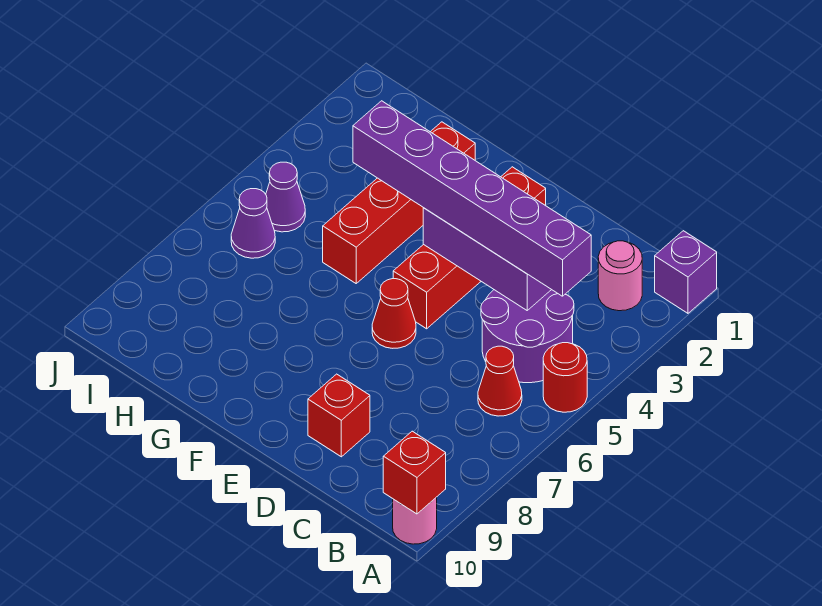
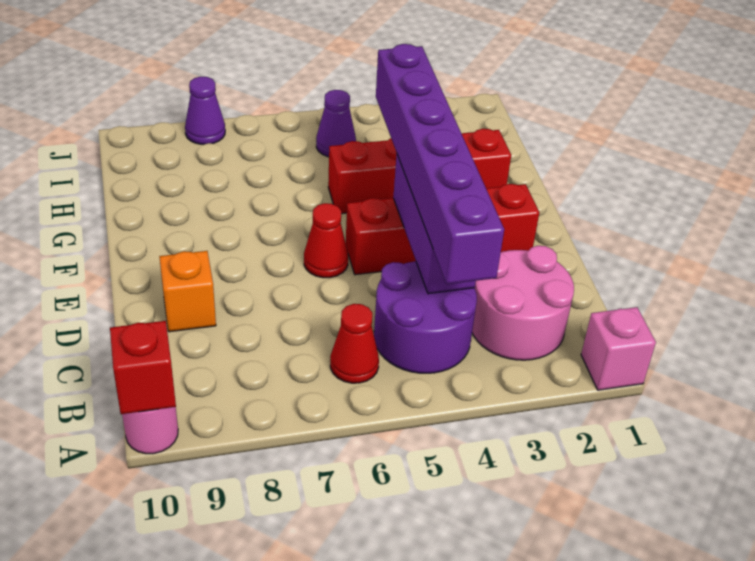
purple 1x1 brick [655,231,717,313] -> pink 1x1 brick [581,307,656,390]
red 1x1 round brick [543,343,587,412] -> none
pink 1x1 round brick [598,241,642,311] -> pink 2x2 round brick [472,246,574,360]
red 1x1 brick [308,374,370,457] -> orange 1x1 brick [159,251,216,332]
purple 1x1 cone [231,189,275,258] -> purple 1x1 cone moved to [185,77,225,144]

